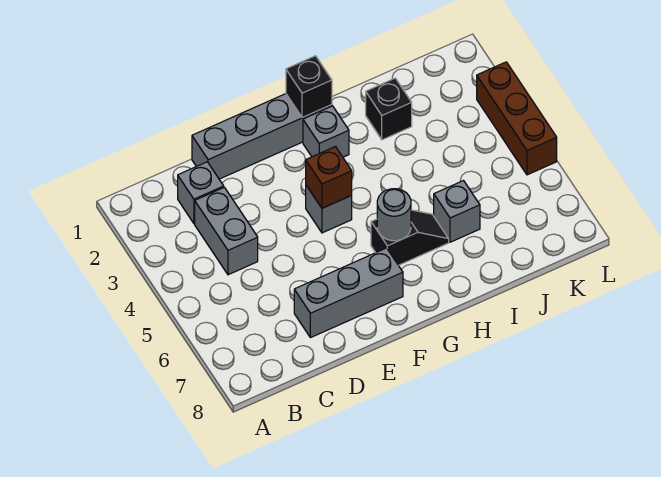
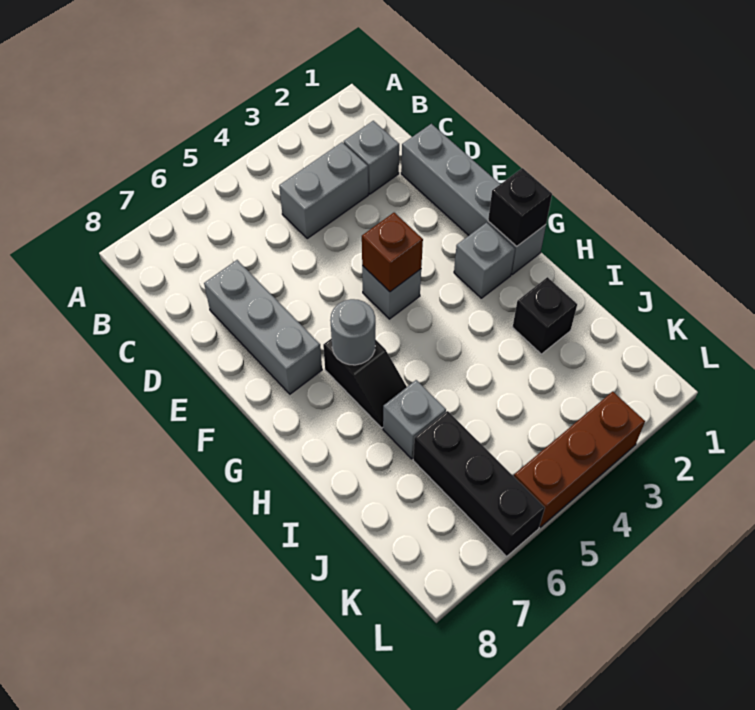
none -> black 1x3 brick [413,411,545,556]

